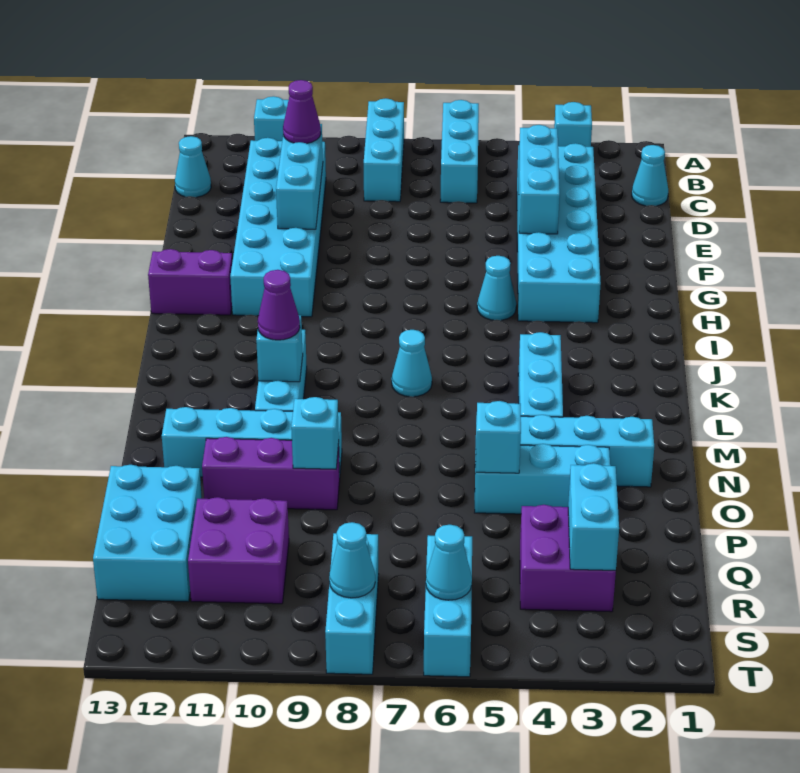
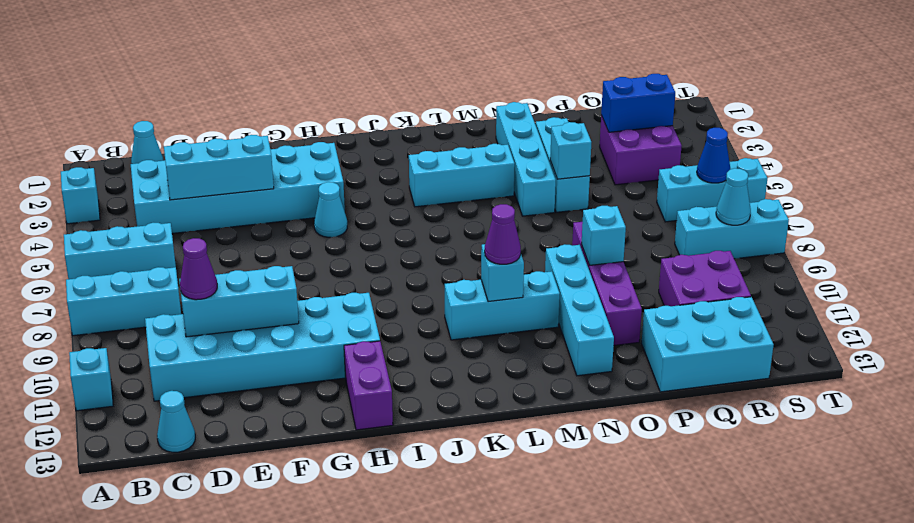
cyan 1x1 cone [392,330,432,397] -> none
purple 1x3 brick [202,437,340,510] -> purple 1x4 brick [572,222,642,345]
cyan 1x2 brick [568,463,619,570] -> blue 1x2 brick [601,74,675,132]
cyan 1x1 cone [426,525,472,600] -> blue 1x1 cone [697,128,730,183]

